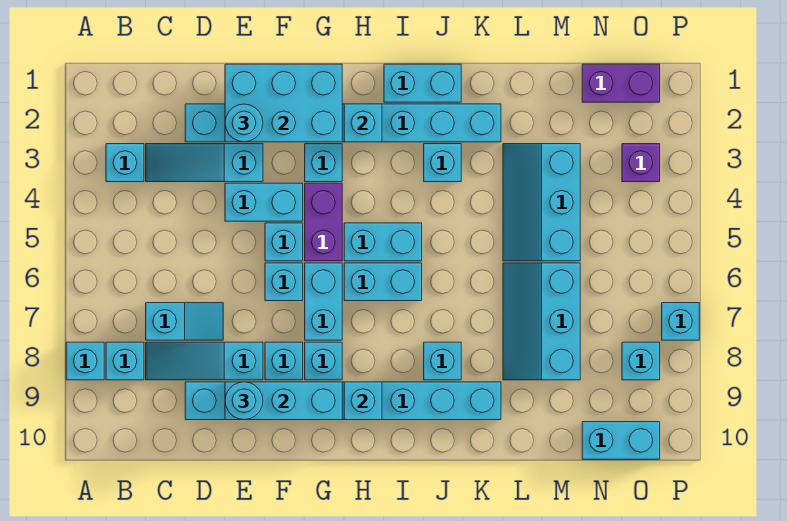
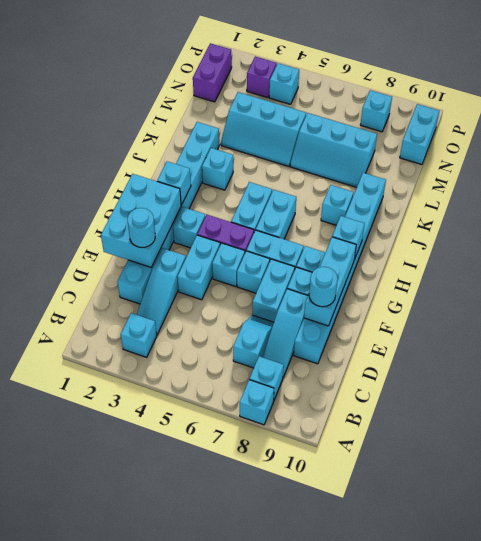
cyan 1x2 brick [384,64,461,102] -> cyan 1x2 brick moved to [253,259,295,322]
cyan 1x1 brick [662,303,699,340] -> cyan 1x1 brick moved to [269,63,299,104]

